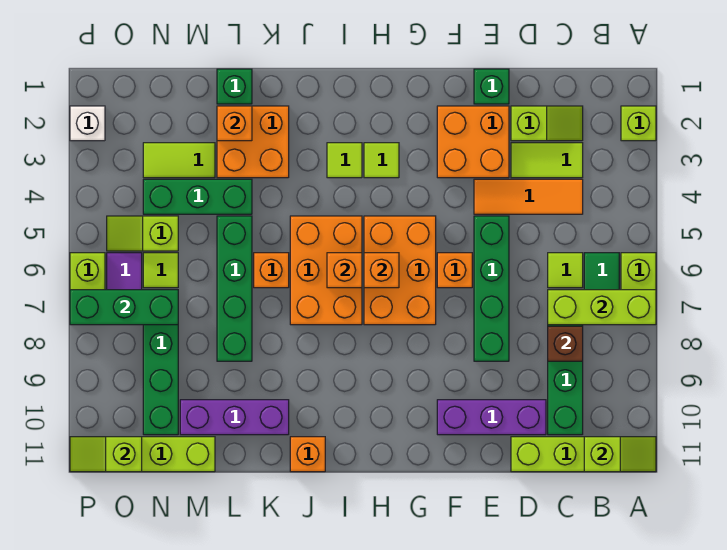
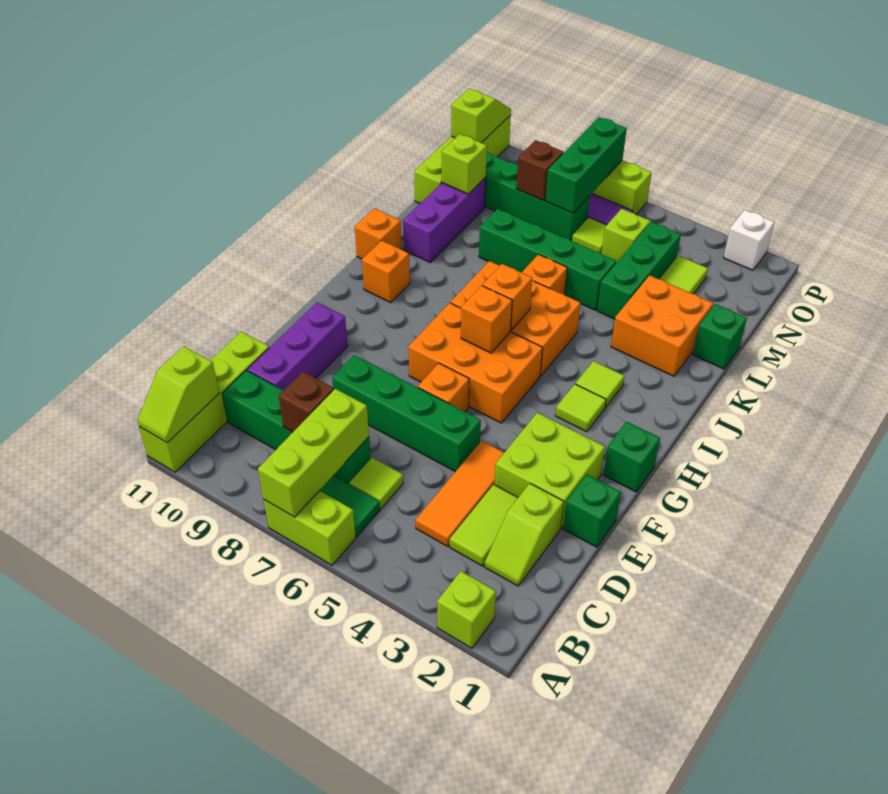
orange 2x2 brick [437,106,509,178] -> lime 2x2 brick [495,413,605,528]
none -> green 1x1 brick [603,422,660,492]
orange 1x1 brick [217,106,252,141] -> orange 1x1 brick moved to [362,241,410,302]
none -> lime 1x1 brick [442,134,487,194]
none -> brown 1x1 brick [516,140,563,201]

